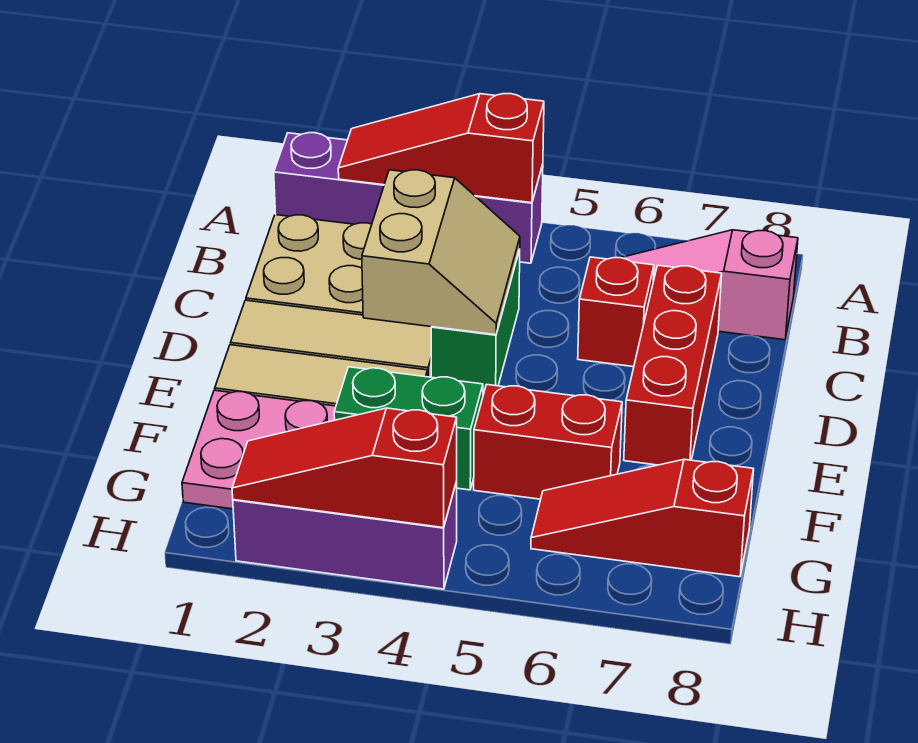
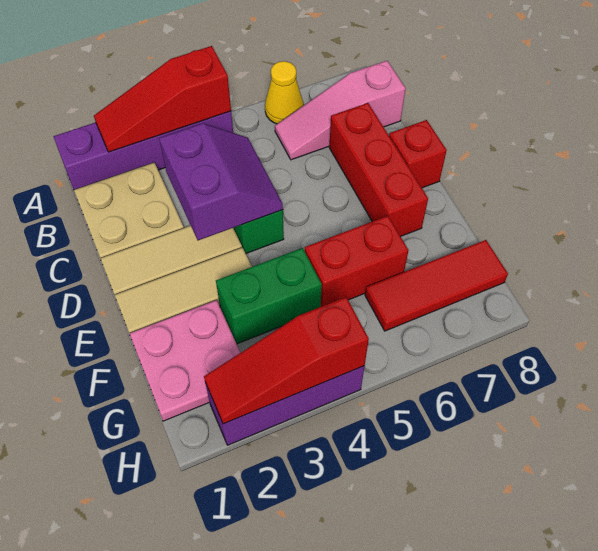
none -> yellow 1x1 cone [265,61,304,124]
tan 2x2 slope [362,170,520,335] -> purple 2x2 slope [159,123,283,240]
red 1x1 brick [578,257,654,367] -> red 1x1 brick moved to [389,120,447,188]
red 1x3 slope [531,459,754,577] -> red 1x3 tile [365,240,508,331]

